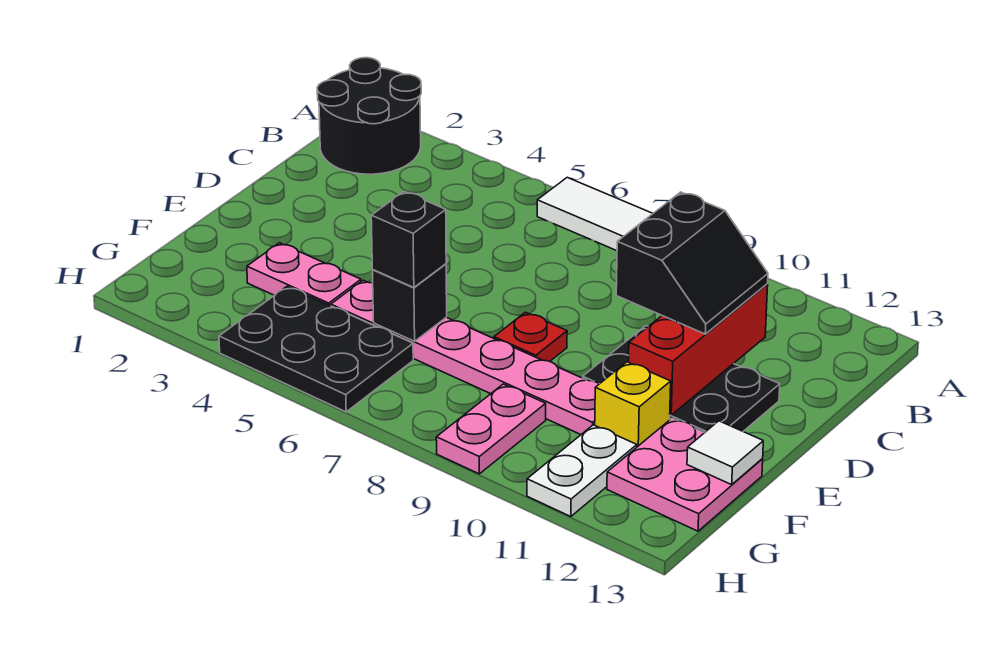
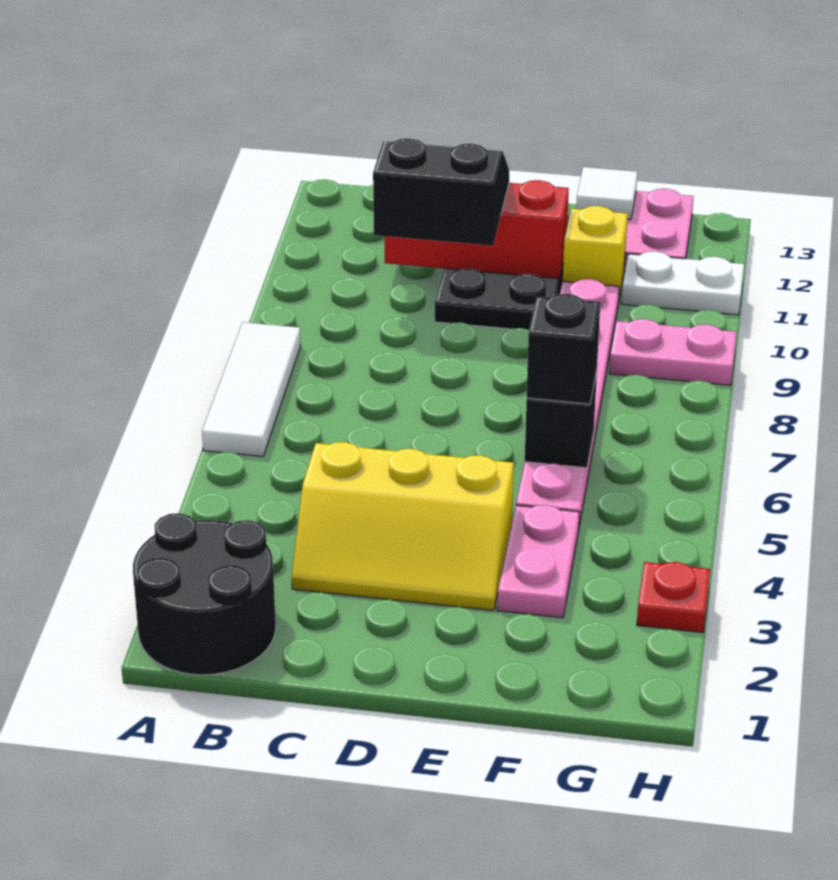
none -> yellow 2x3 slope [292,442,514,610]
red 1x1 plate [494,312,567,362] -> red 1x1 plate moved to [637,562,710,632]
black 2x3 plate [219,287,413,412] -> none

